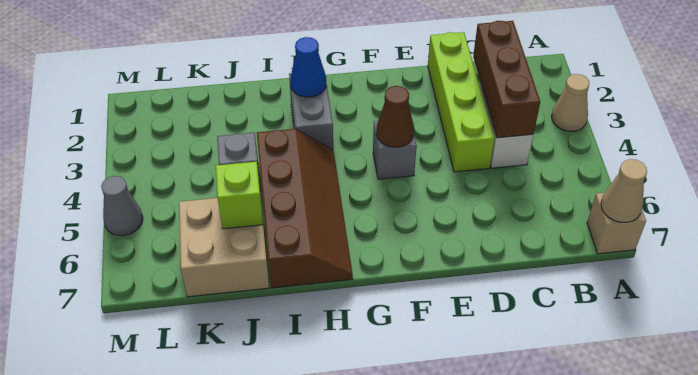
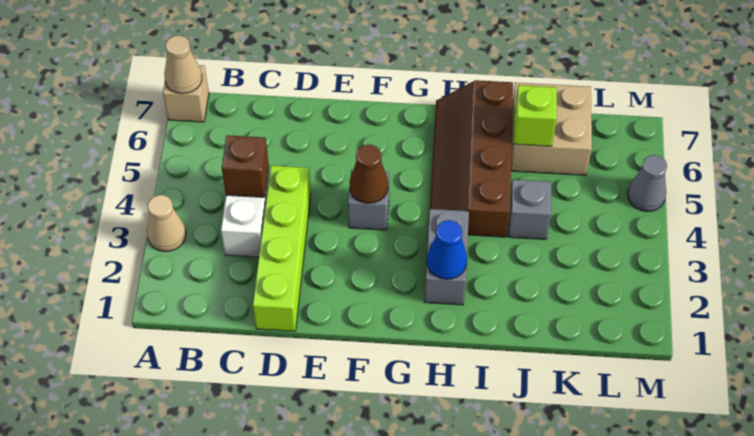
brown 1x3 brick [473,21,540,138] -> brown 1x1 brick [222,135,269,197]

